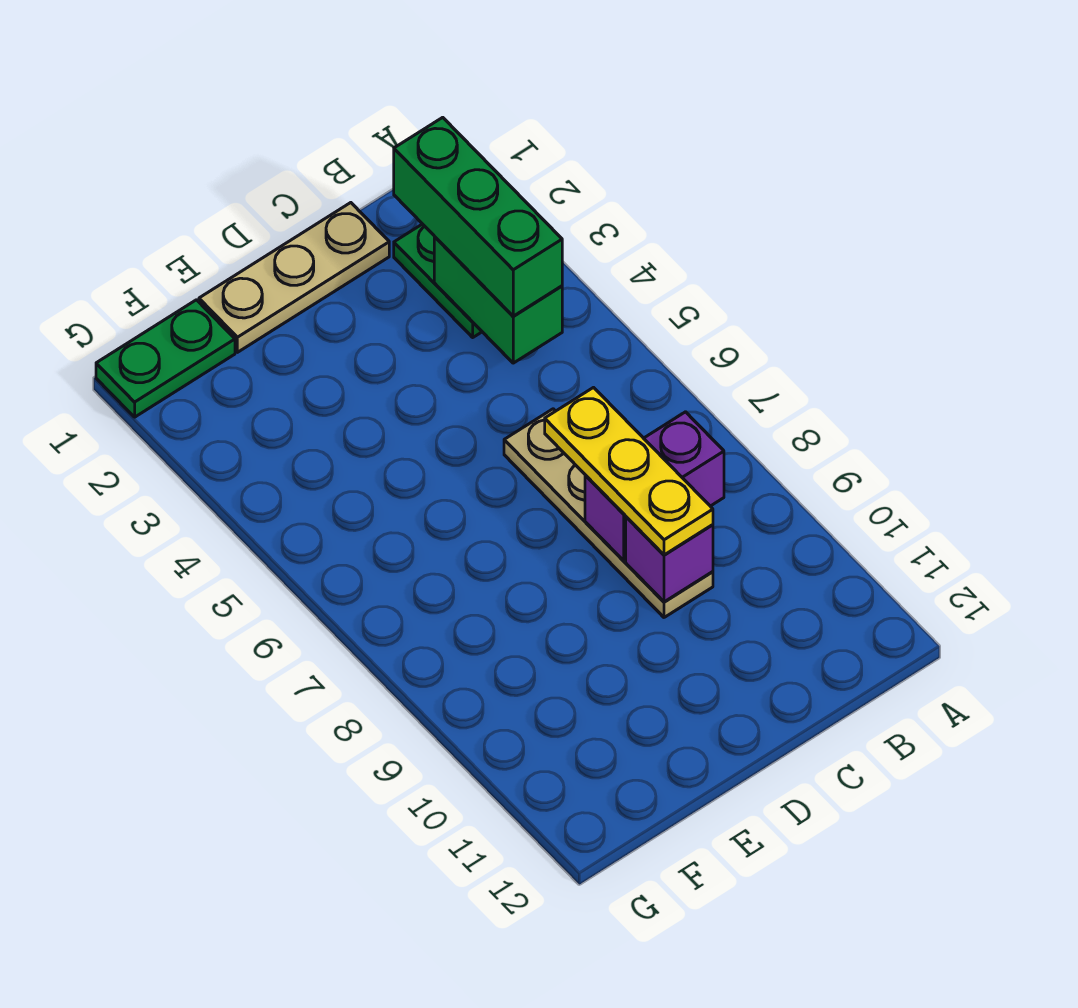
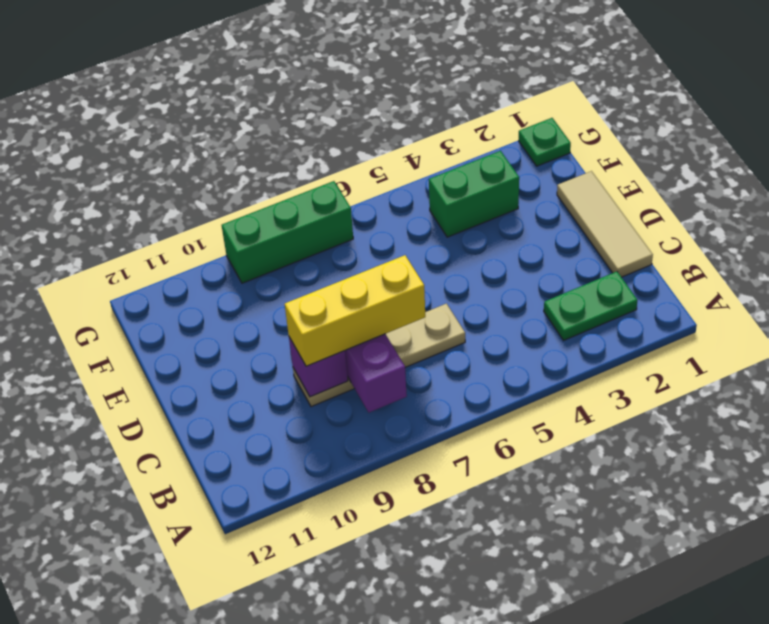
green 1x3 brick [394,117,562,316] -> green 1x3 brick moved to [222,181,353,283]
green 1x2 brick [434,237,562,363] -> green 1x2 brick moved to [429,151,519,237]
tan 1x3 plate [199,203,389,352] -> tan 1x3 tile [557,171,653,277]
yellow 1x3 plate [545,388,713,555] -> yellow 1x3 brick [285,255,425,366]
green 1x2 plate [96,300,235,417] -> green 1x1 plate [519,118,571,166]

